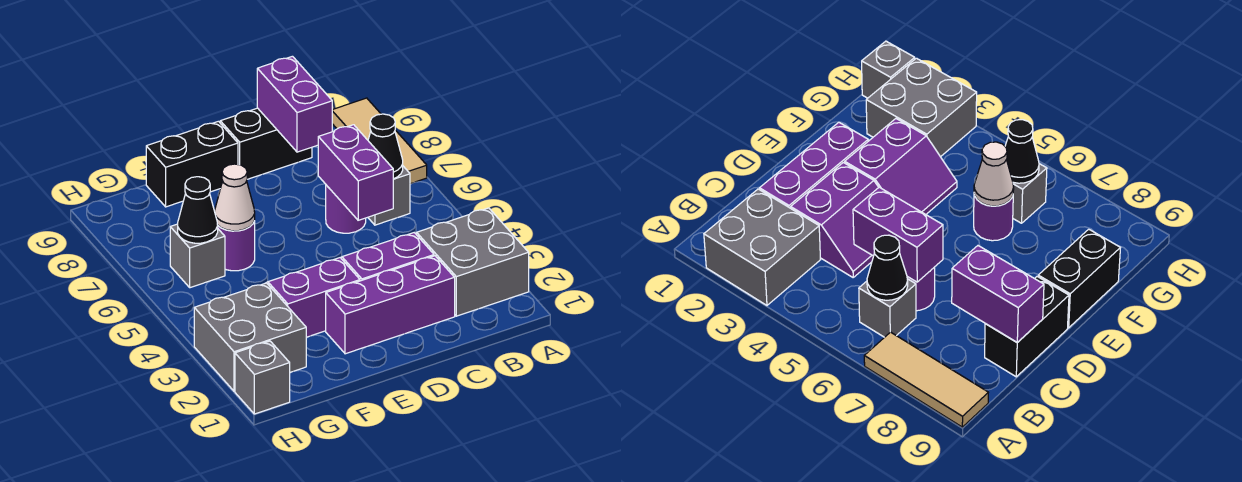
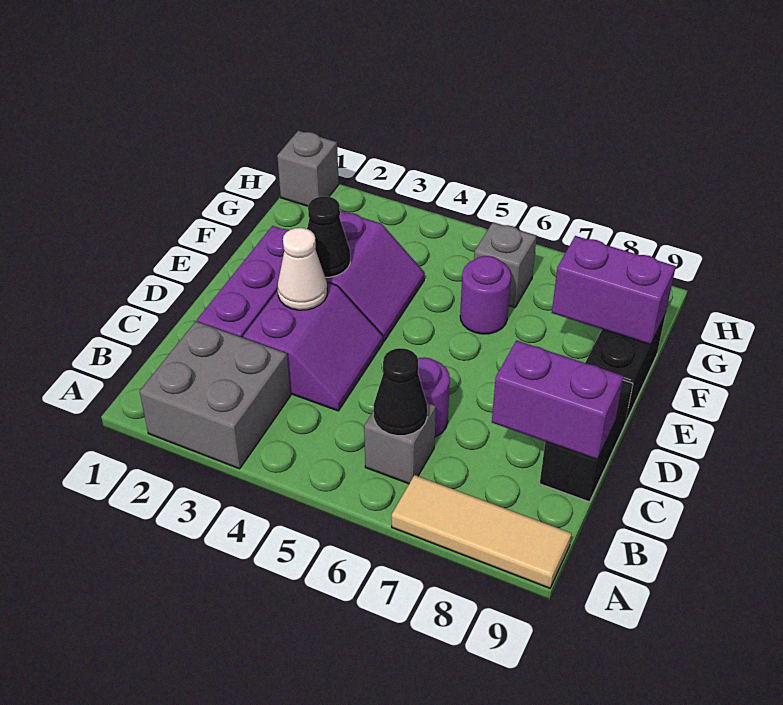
purple 1x2 brick [318,125,393,220] -> purple 1x2 brick moved to [552,236,676,345]
white 1x1 cone [215,164,255,231] -> white 1x1 cone moved to [278,228,327,310]
grey 2x2 brick [194,283,306,391] -> none
black 1x1 cone [178,177,218,243] -> black 1x1 cone moved to [307,196,350,277]

